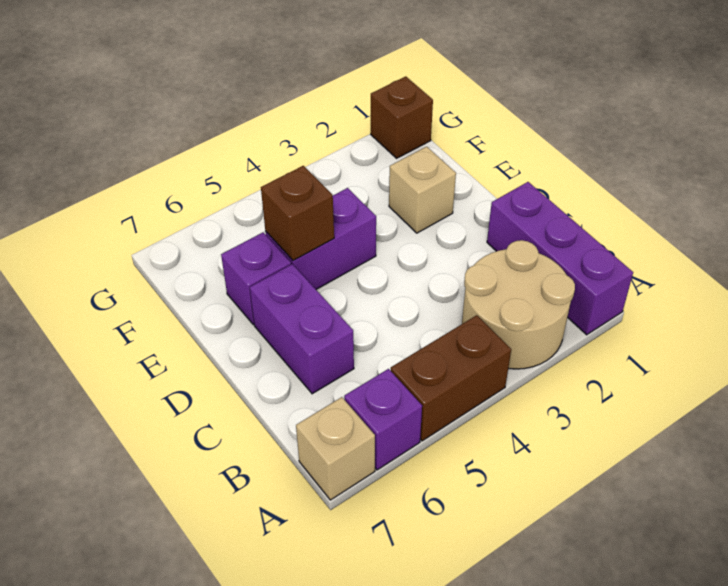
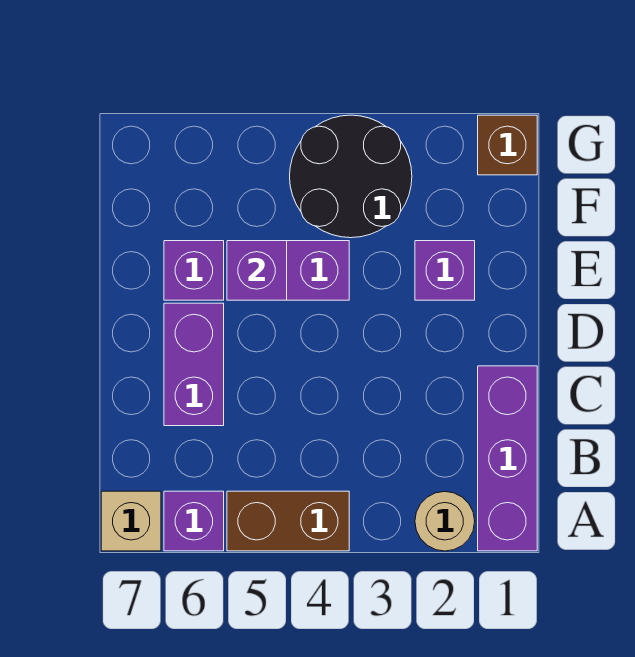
tan 2x2 round brick [462,240,575,369] -> tan 1x1 round brick [415,492,475,551]
tan 1x1 brick [389,147,456,233] -> purple 1x1 brick [415,241,475,300]
brown 1x1 brick [261,166,334,260] -> purple 1x1 brick [227,241,287,300]
none -> black 2x2 round brick [290,115,412,238]

